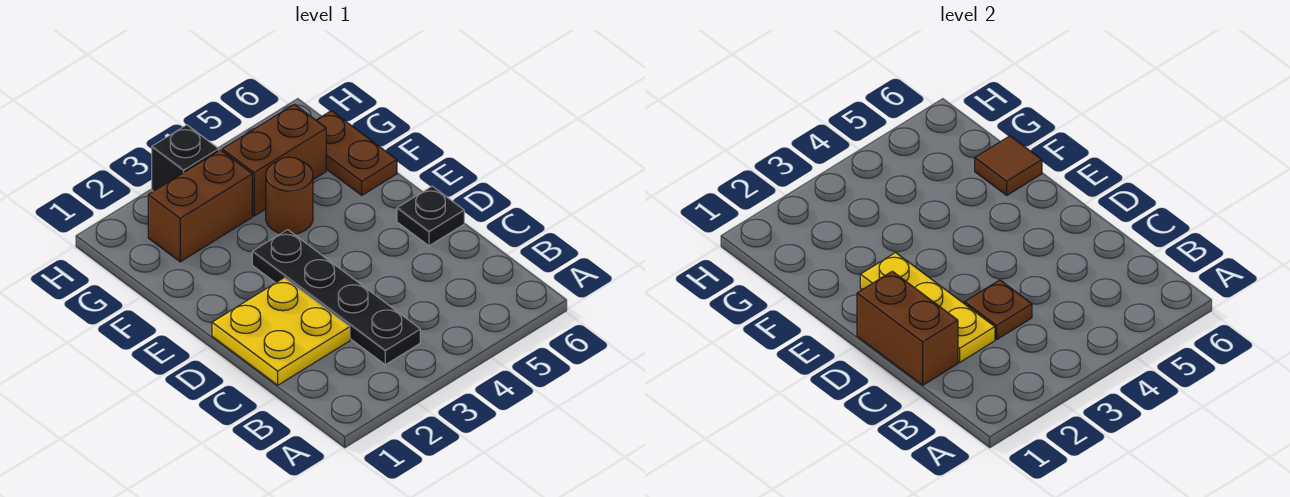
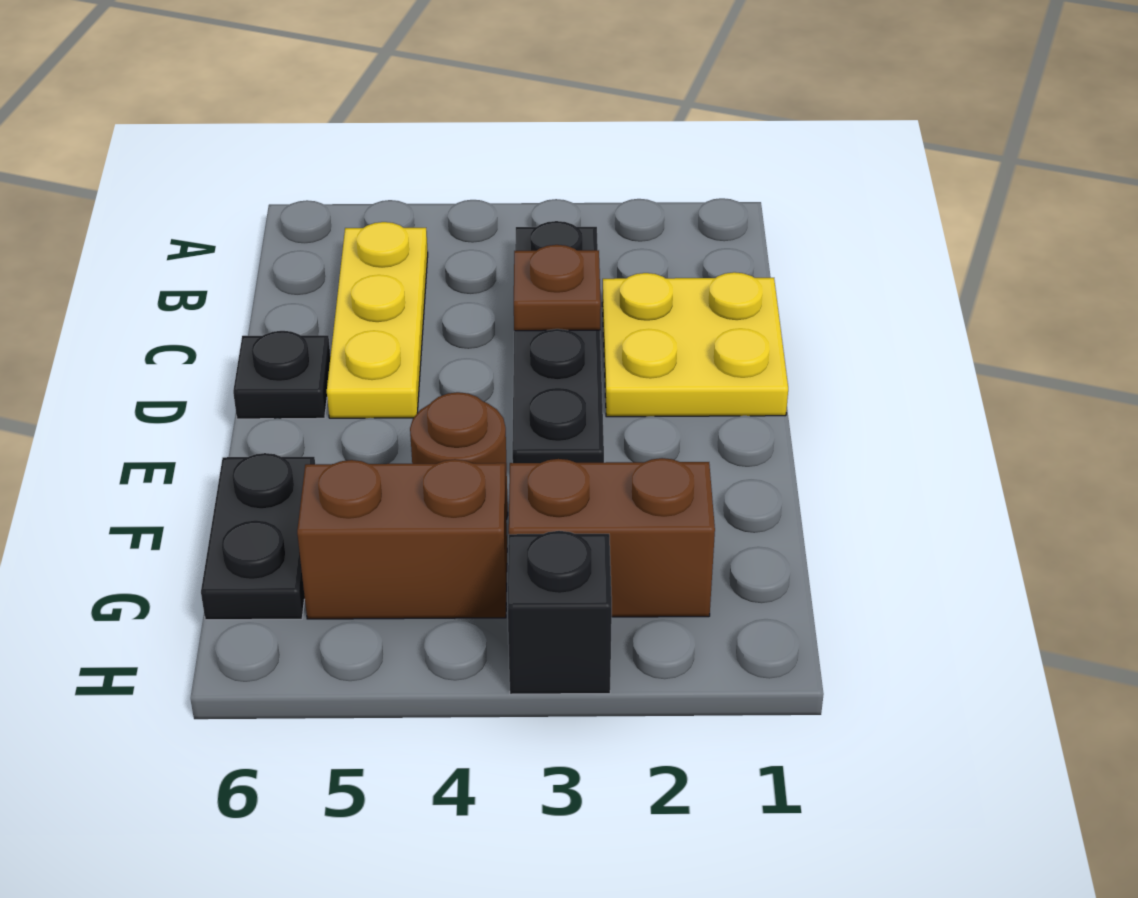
brown 1x2 brick [857,271,958,385] -> none
yellow 1x3 plate [860,253,995,362] -> yellow 1x3 plate moved to [327,222,428,418]
brown 1x2 plate [316,111,397,195] -> black 1x2 plate [201,453,315,620]
brown 1x1 tile [975,136,1042,195] -> none

